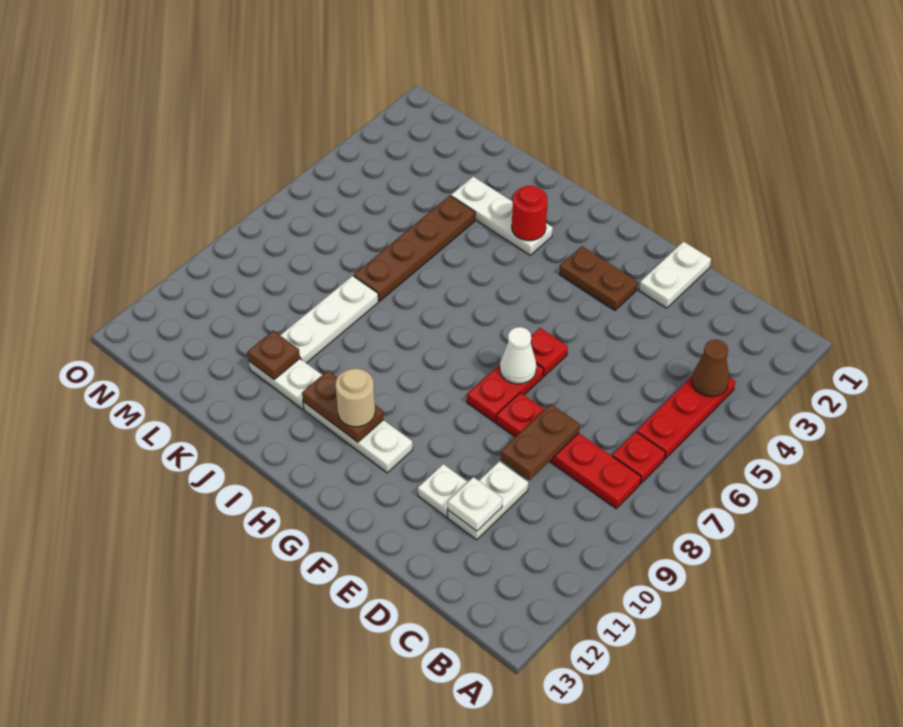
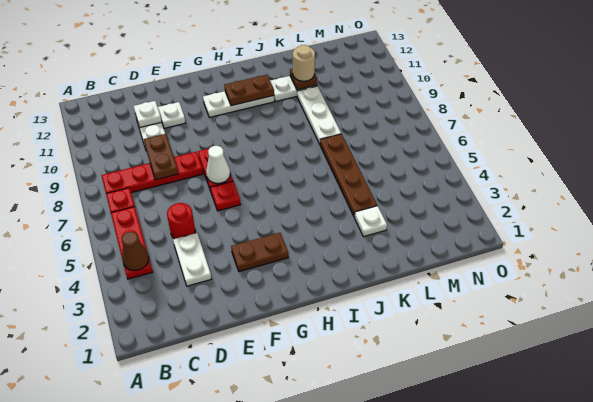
white 1x2 plate [639,242,711,308] -> white 1x2 plate moved to [173,233,211,286]
tan 1x1 round brick [336,368,375,427] -> tan 1x1 round brick moved to [293,45,315,81]
white 1x3 plate [451,177,553,255] -> white 1x1 plate [354,206,387,237]
red 1x1 round brick [512,186,548,241] -> red 1x1 round brick moved to [167,203,195,239]

